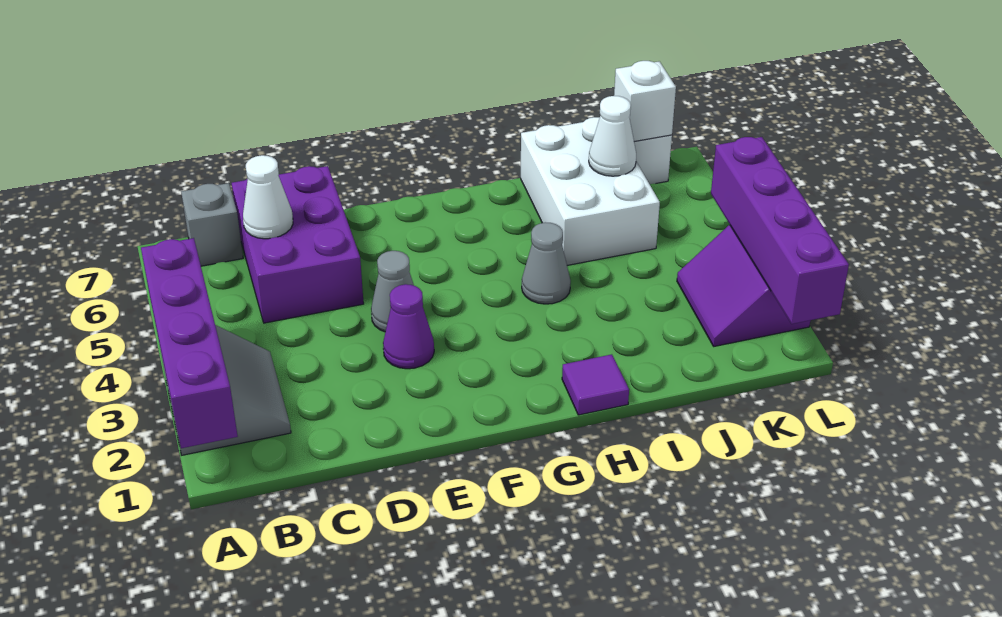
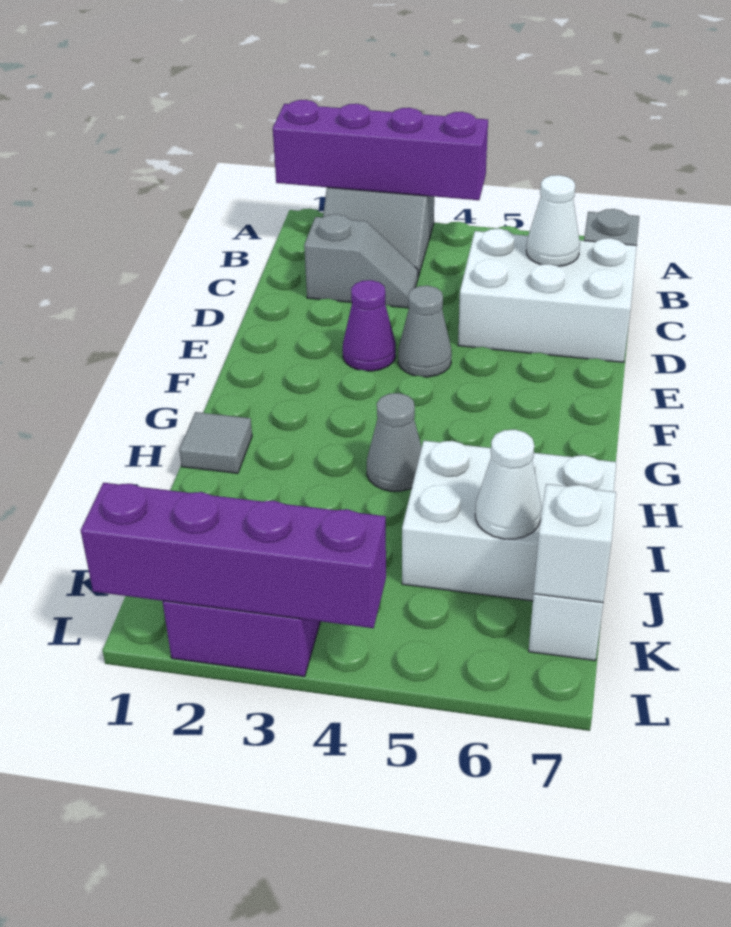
none -> grey 1x2 slope [304,214,418,308]
purple 2x3 brick [232,166,364,323] -> white 2x3 brick [458,229,637,362]
purple 1x1 tile [562,354,629,415] -> grey 1x1 tile [179,412,252,473]

